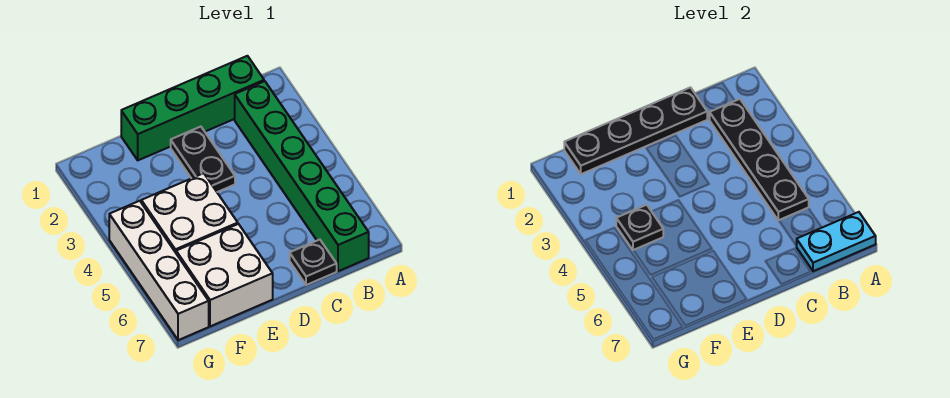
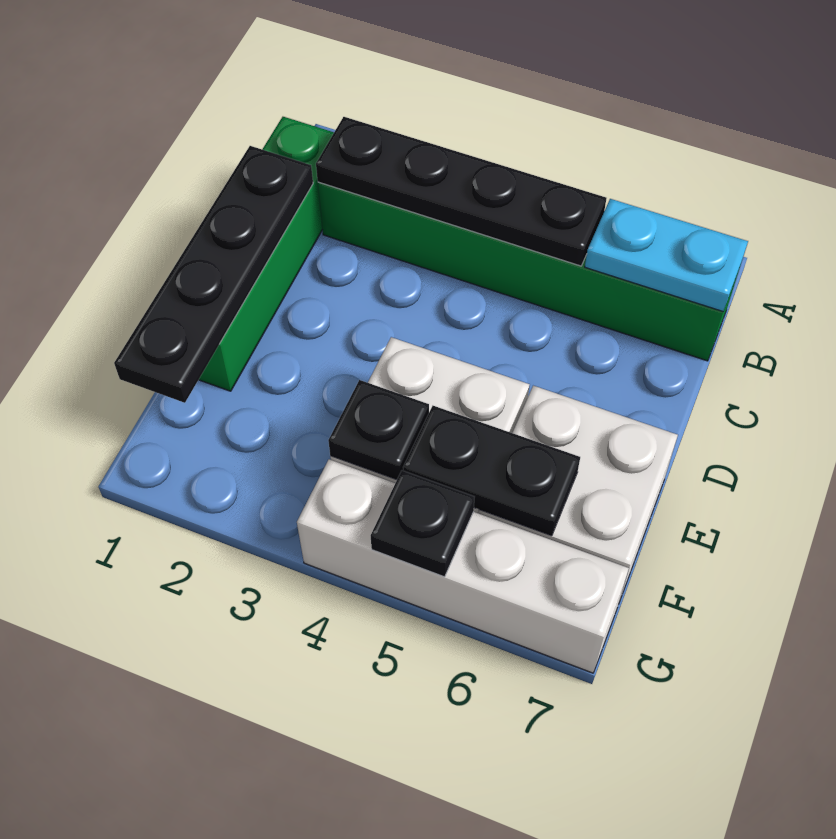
cyan 1x2 plate [797,212,876,271] -> cyan 1x2 plate turned to [585,199,748,311]
black 1x1 plate [290,240,337,285] -> black 1x1 plate moved to [371,471,474,577]
black 1x2 plate [171,127,235,192] -> black 1x2 plate moved to [403,406,580,536]

